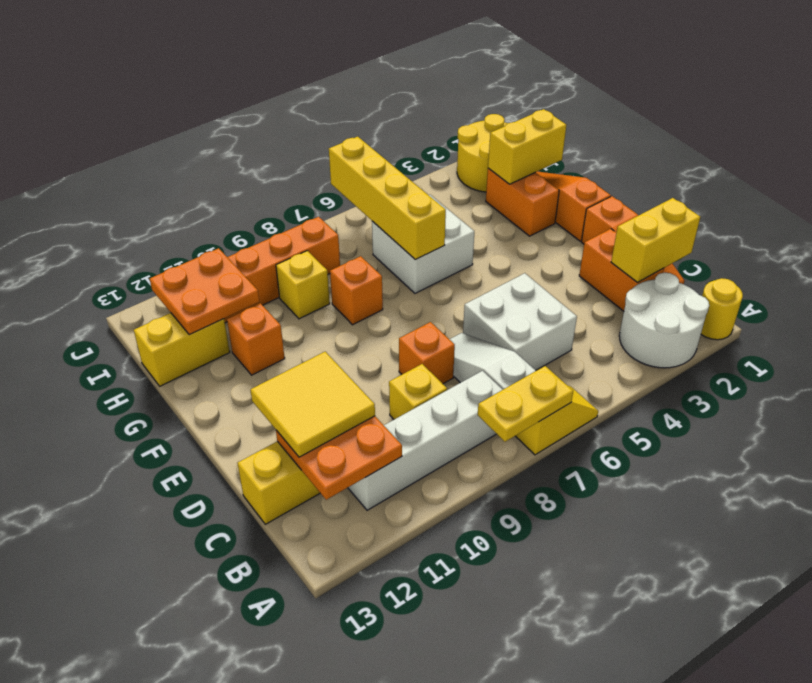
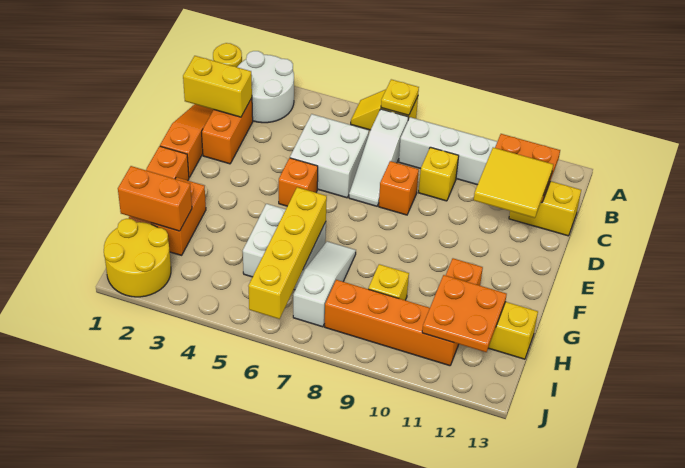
yellow 1x2 plate [478,366,573,442] -> yellow 1x1 plate [381,79,419,115]
none -> white 1x3 slope [293,241,356,327]
orange 1x1 brick [330,256,383,325] -> orange 1x1 brick moved to [279,158,318,206]
yellow 1x2 brick [488,109,566,184] -> orange 1x2 brick [118,166,192,231]

